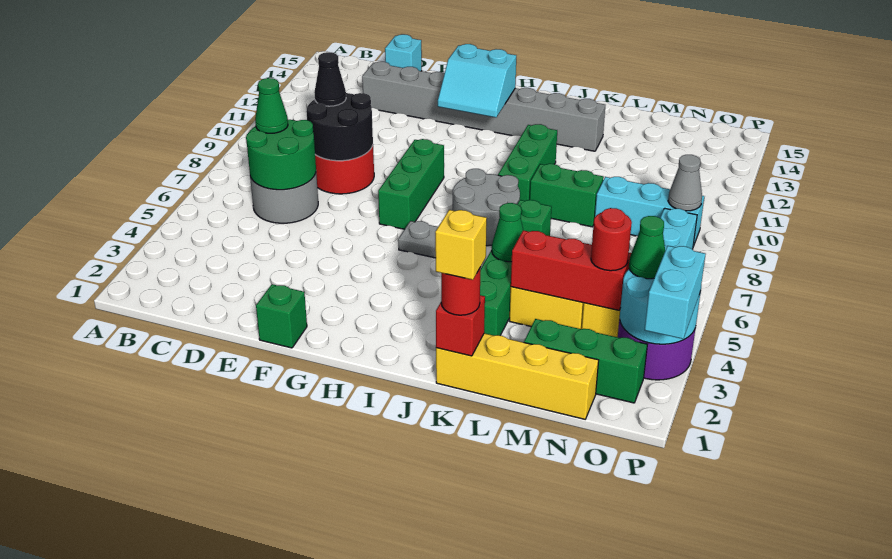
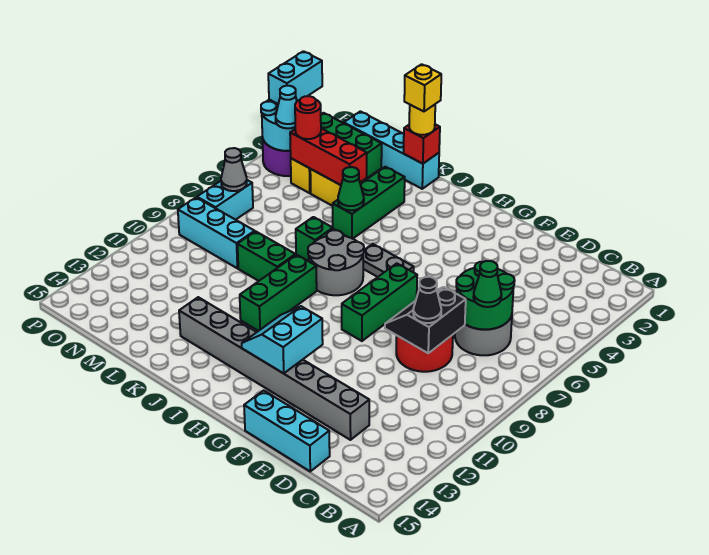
black 2x2 round brick [306,93,373,161] -> black 2x2 slope [385,287,466,353]
cyan 1x1 brick [385,34,422,71] -> cyan 1x3 brick [244,390,330,471]
green 1x1 brick [256,284,307,348] -> none
cyan 2x2 slope [438,44,516,117] -> cyan 2x2 slope turned to [242,306,323,373]
yellow 1x4 brick [436,333,599,419] -> cyan 1x4 brick [344,111,439,189]
red 1x1 round brick [441,267,481,315] -> yellow 1x1 round brick [409,105,435,135]
green 1x1 cone [629,216,665,279] -> cyan 1x1 cone [276,86,297,128]
grey 1x1 cone [668,155,702,211] -> grey 1x1 cone moved to [221,148,247,191]

